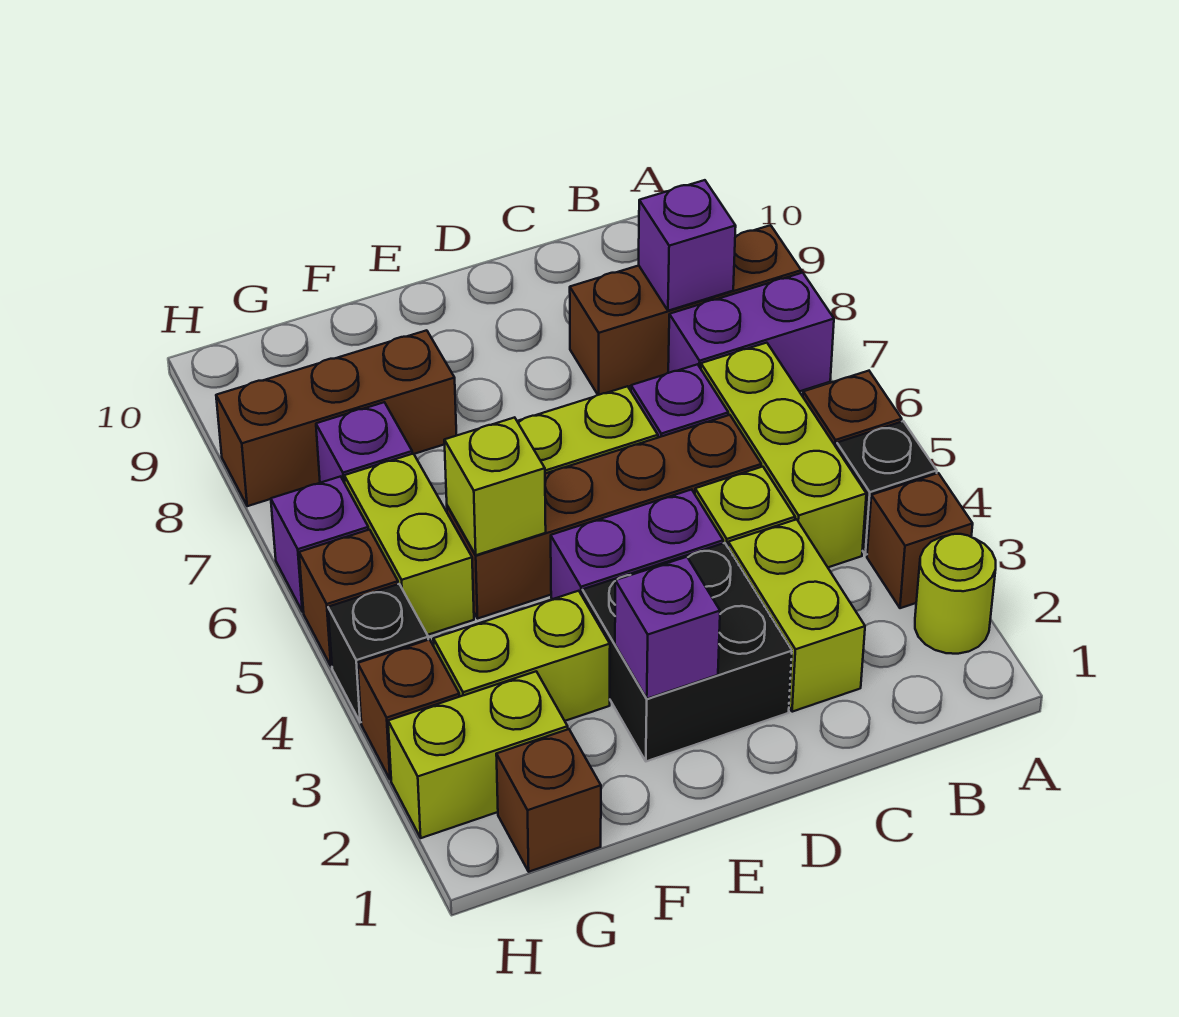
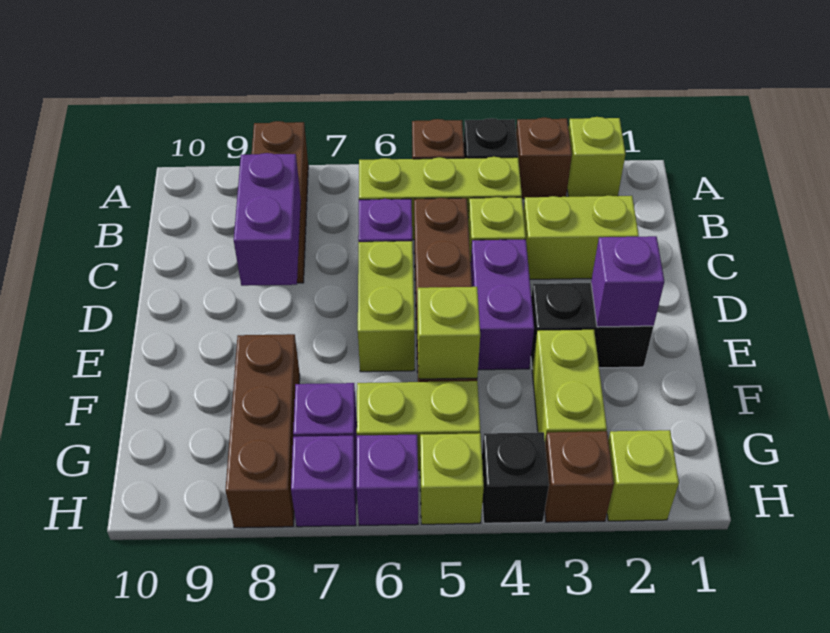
lime 1x1 round brick [915,534,996,654] -> lime 1x1 brick [567,117,626,197]
purple 1x2 brick [668,273,834,391] -> purple 1x2 brick moved to [234,153,301,286]
purple 1x1 brick [639,180,736,311] -> purple 1x1 brick moved to [291,436,356,527]
black 2x2 brick [582,543,792,761] -> black 1x2 brick [531,283,653,369]
brown 1x1 brick [496,729,601,872] -> none
lime 1x2 brick [388,671,568,838] -> lime 1x1 brick [607,430,679,521]
brown 1x1 brick [299,530,398,666] -> lime 1x1 brick [420,433,484,524]

